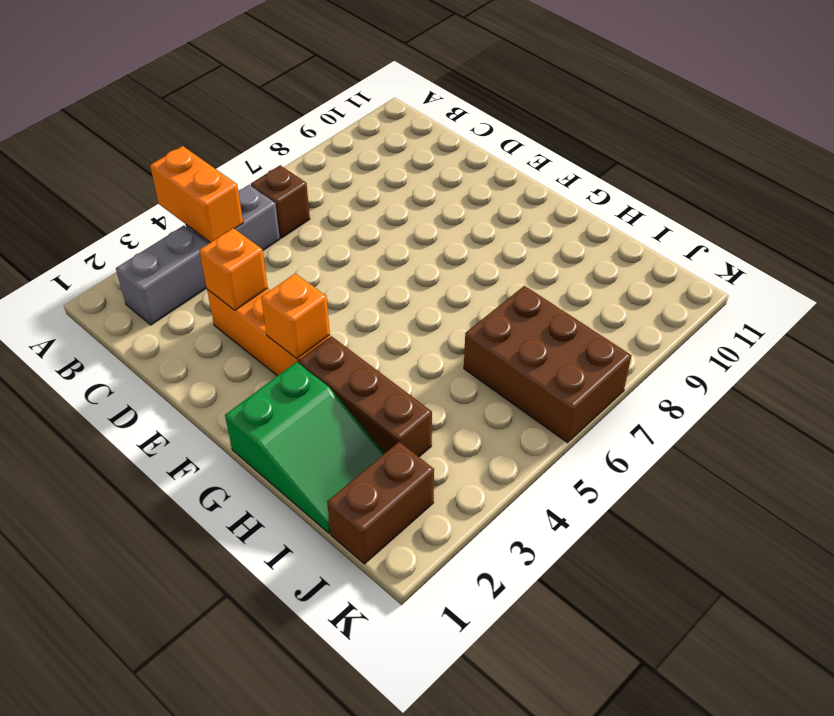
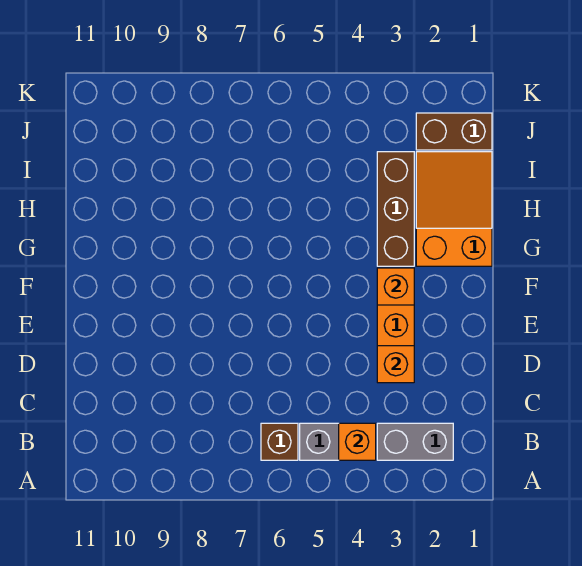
orange 1x2 brick [150,146,243,243] -> orange 1x1 brick [339,423,376,460]
green 2x3 slope [225,362,385,533] -> orange 2x3 slope [416,152,492,266]
brown 2x3 brick [464,286,631,443] -> none

